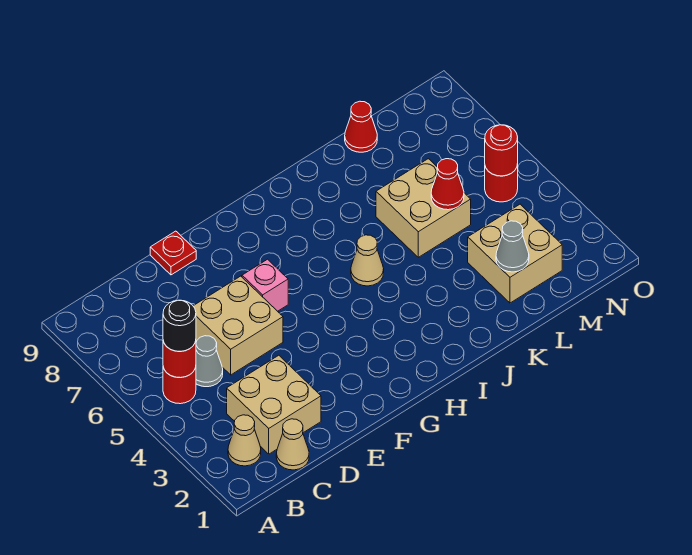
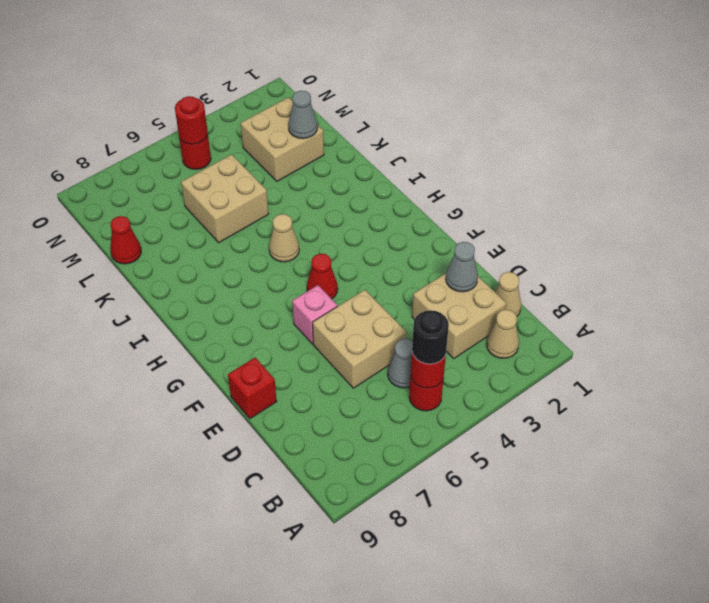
none -> grey 1x1 cone [446,242,478,292]
red 1x1 plate [150,231,196,275] -> red 1x1 brick [228,358,277,419]
red 1x1 cone [431,159,464,210] -> red 1x1 cone moved to [307,254,338,299]

